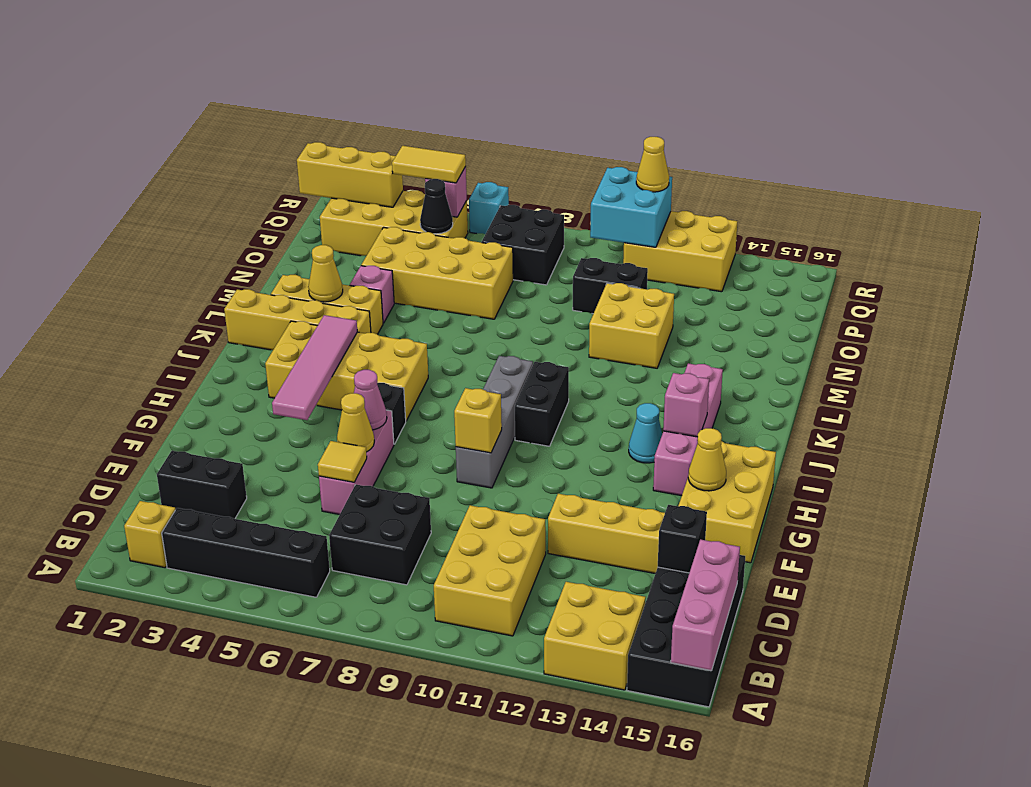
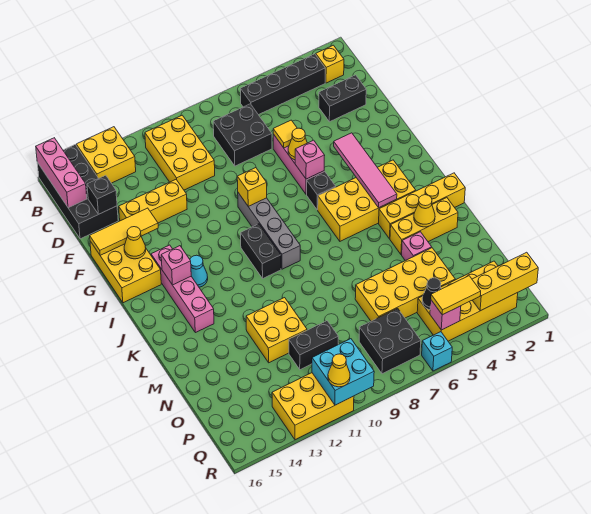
none -> yellow 1x3 tile [90,208,158,255]
pink 1x1 cone [354,370,387,430] -> pink 1x1 brick [295,140,325,179]

